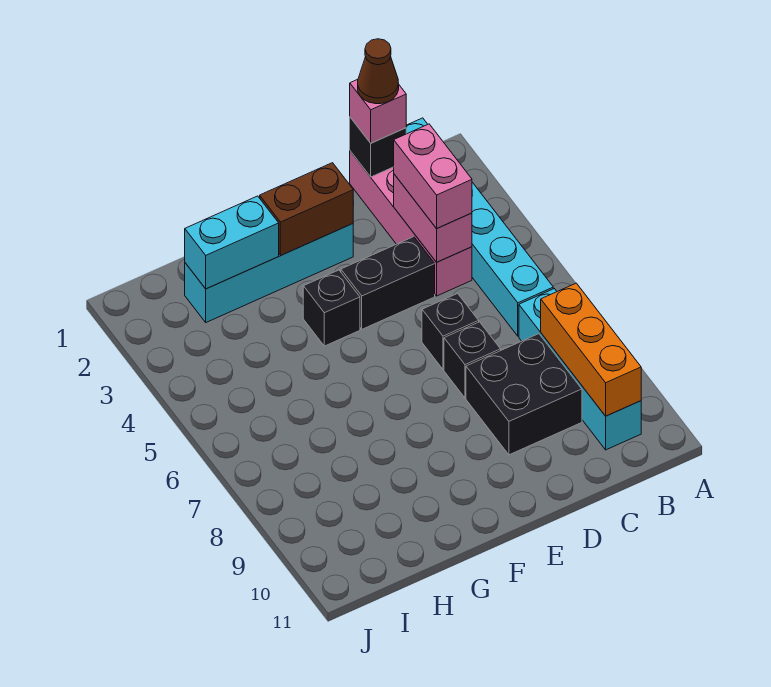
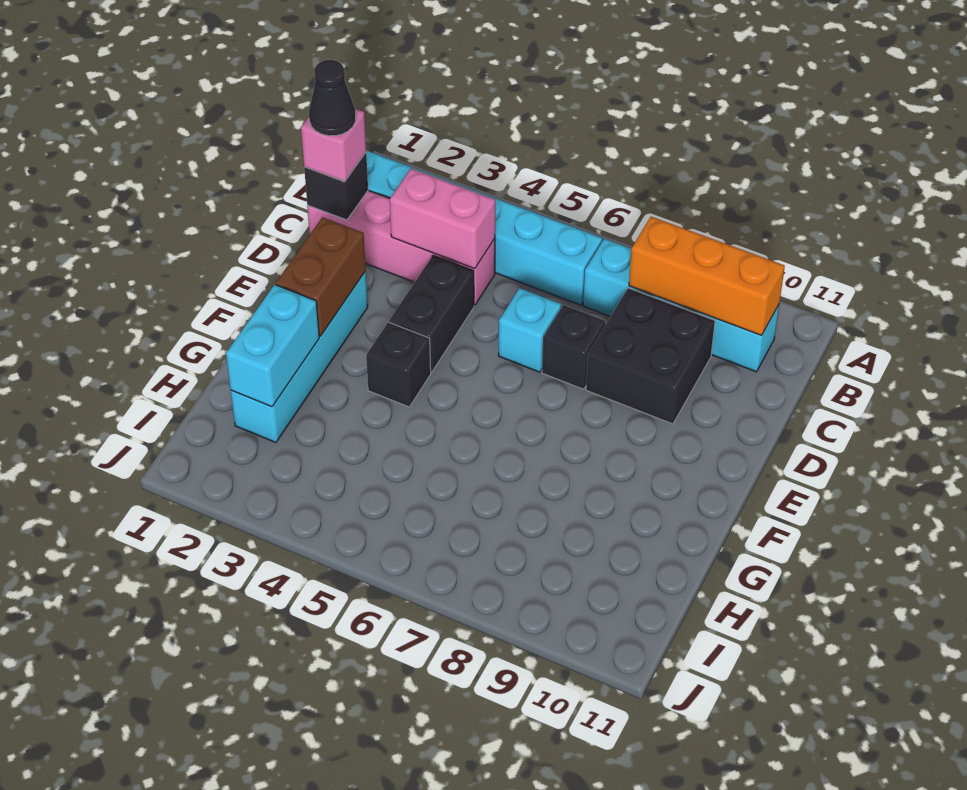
brown 1x1 cone [358,39,399,104] -> black 1x1 cone [309,60,356,136]
pink 1x2 brick [394,124,472,229] -> none
black 1x1 brick [422,293,479,370] -> cyan 1x1 brick [499,288,561,372]

